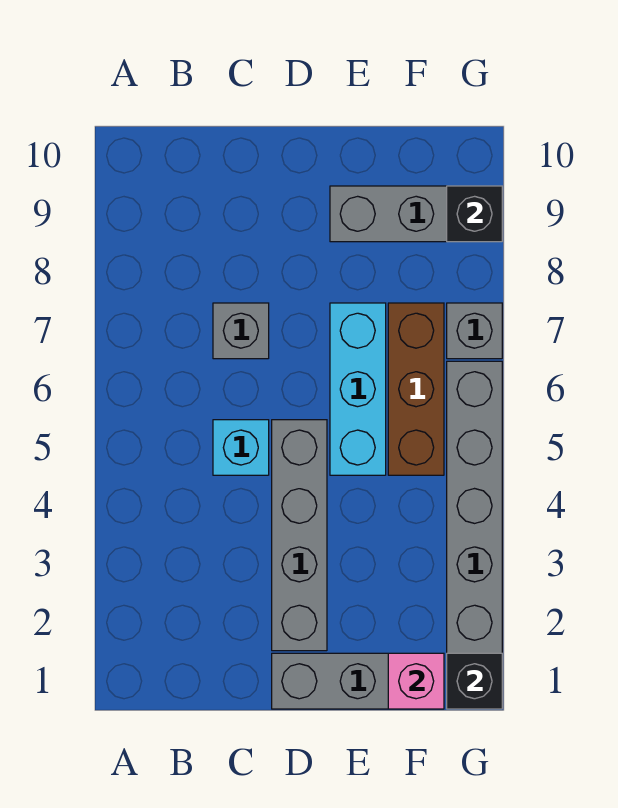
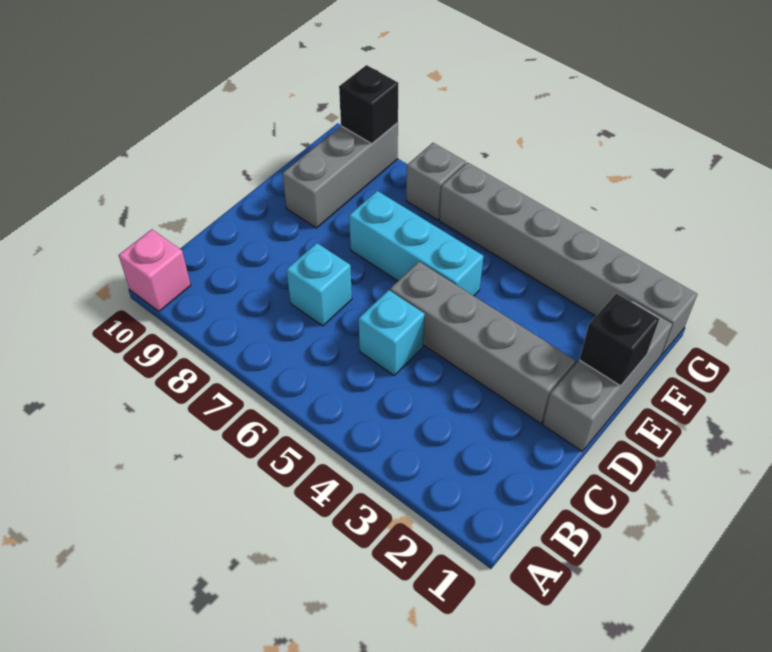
grey 1x1 brick [213,303,269,359] -> cyan 1x1 brick [286,243,352,326]
pink 1x1 brick [388,653,444,709] -> pink 1x1 brick moved to [119,229,191,311]
brown 1x3 brick [388,303,444,475] -> none
black 1x1 brick [447,653,502,709] -> black 1x1 brick moved to [579,294,659,386]

